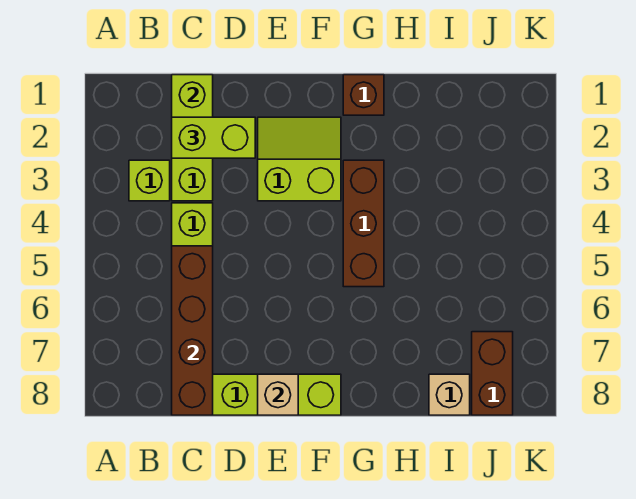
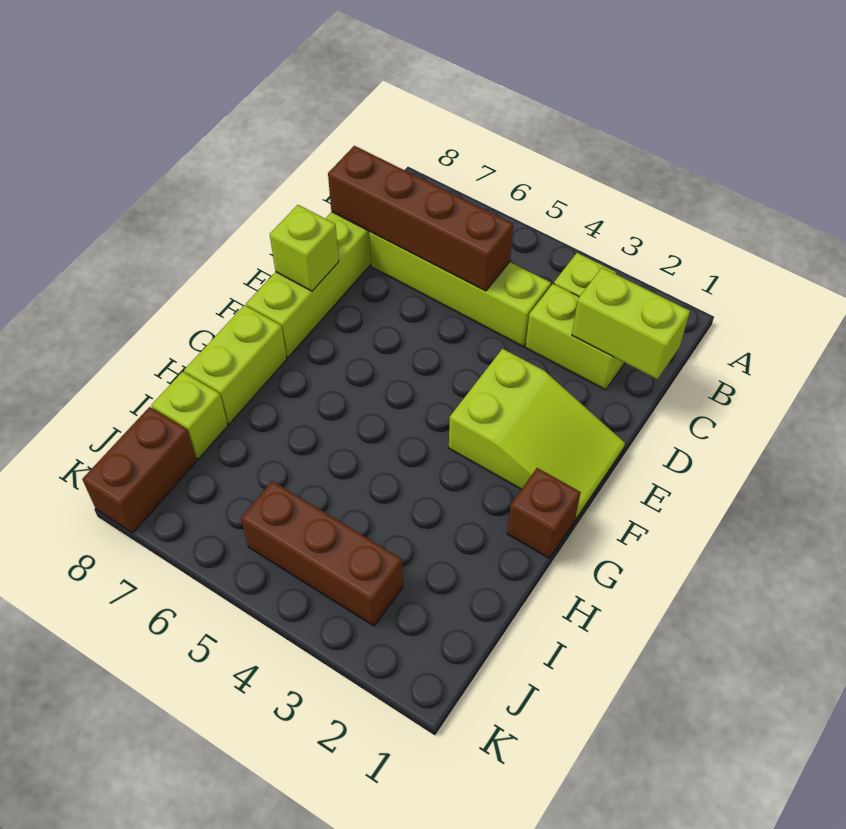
lime 1x2 brick [172,117,255,158] -> lime 1x2 brick moved to [184,305,287,424]
lime 2x2 slope [258,117,341,201] -> lime 2x3 slope [449,349,625,520]
tan 1x1 brick [258,374,298,415] -> lime 1x1 brick [270,205,339,291]
brown 1x3 brick [343,160,384,287] -> brown 1x3 brick moved to [241,481,403,626]
tan 1x1 brick [429,374,470,415] -> lime 1x1 brick [151,372,228,459]
brown 1x2 brick [472,332,513,415] -> brown 1x2 brick turned to [82,407,197,533]

